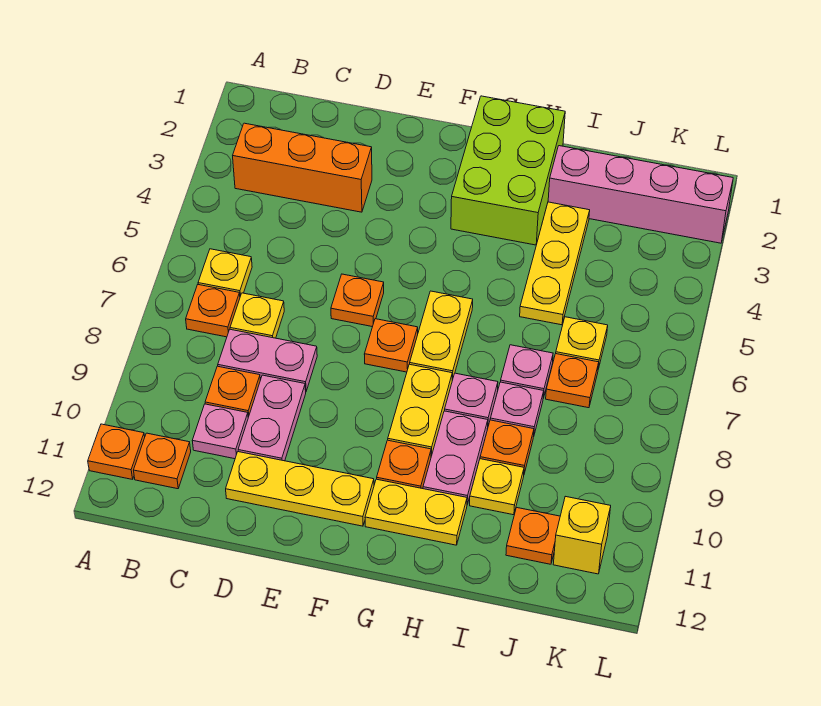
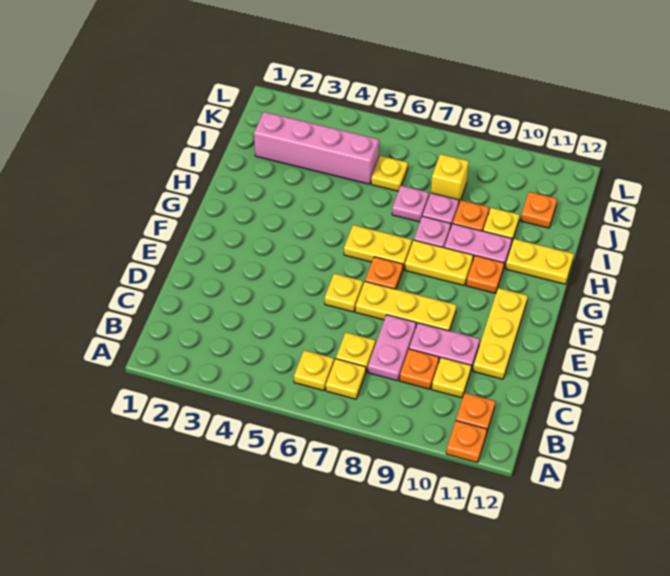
orange 1x3 brick [233,123,372,212] -> none
orange 1x1 plate [186,285,240,337] -> yellow 1x1 plate [326,359,366,399]
pink 1x1 plate [192,404,248,459] -> yellow 1x1 plate [432,357,471,398]
orange 1x1 plate [331,274,384,327] -> yellow 1x1 plate [325,274,363,312]
lime 2x3 brick [451,96,565,245] -> none
yellow 1x2 plate [365,479,467,545] -> yellow 1x2 plate turned to [505,239,574,284]
pink 1x4 brick [548,146,733,243] -> pink 1x4 brick turned to [254,112,379,184]
yellow 1x3 plate [520,202,590,325] -> yellow 1x3 plate moved to [355,282,457,331]
orange 1x1 plate [546,354,599,408] -> none
yellow 1x1 brick [553,496,611,574] -> yellow 1x1 brick moved to [431,154,469,203]

